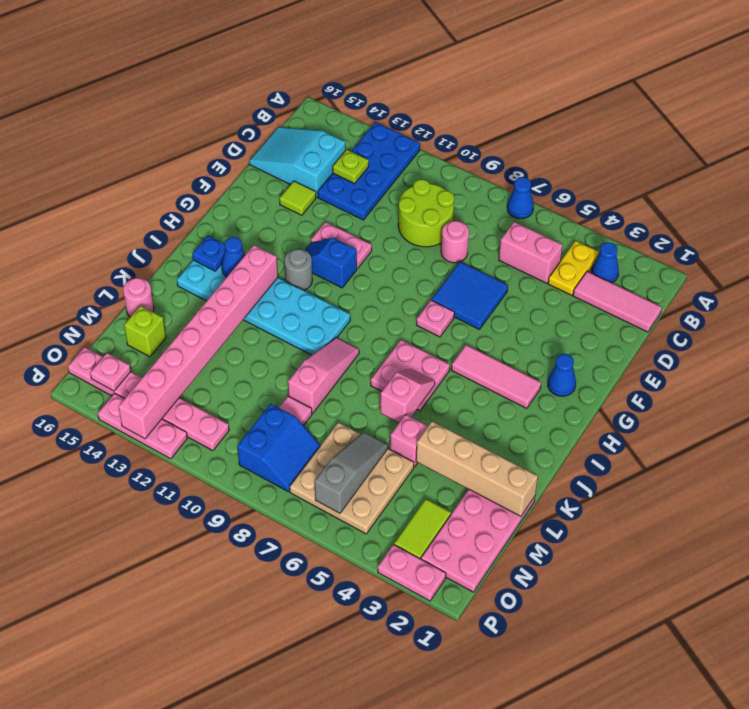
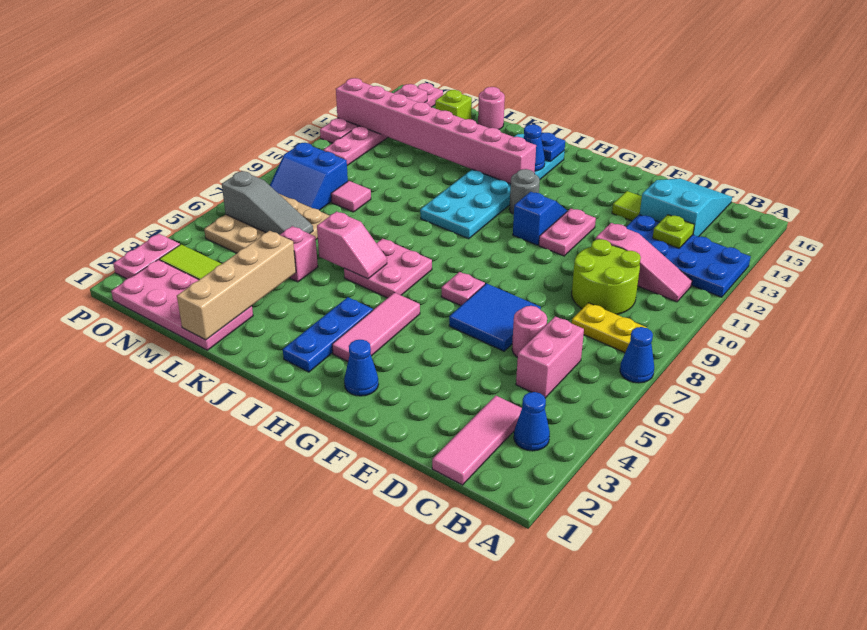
yellow 1x2 plate [548,241,599,295] -> yellow 1x2 plate moved to [572,303,646,353]
pink 1x1 round brick [441,221,469,263] -> pink 1x1 round brick moved to [512,306,547,357]
none -> blue 1x3 plate [283,297,373,372]
pink 1x3 slope [288,338,359,413] -> pink 1x3 slope moved to [596,223,692,302]

